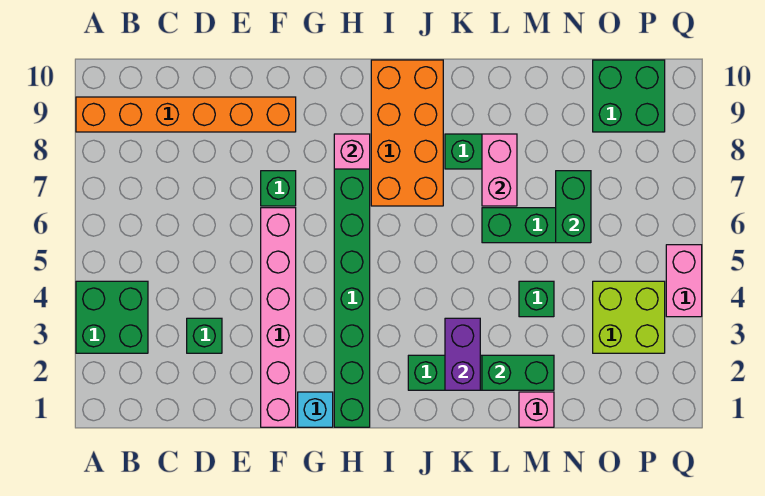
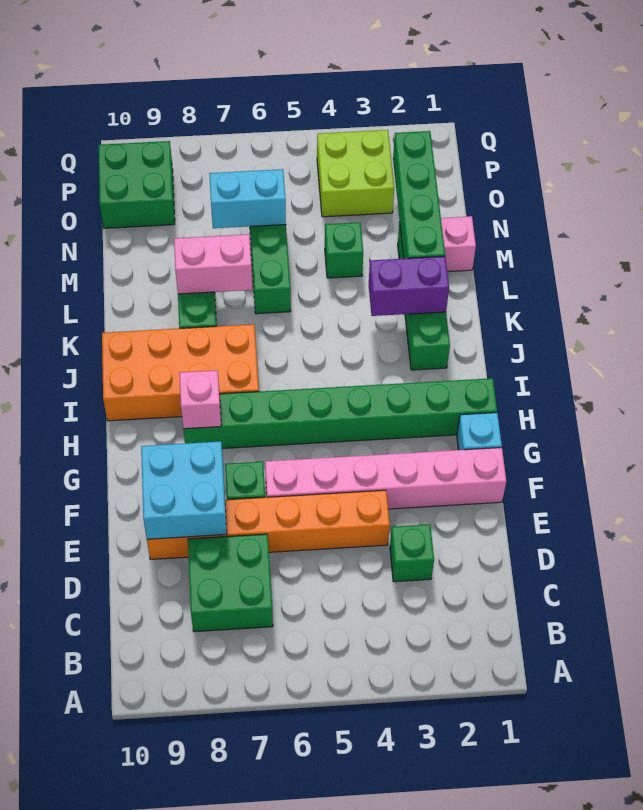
green 2x2 brick [76,281,148,353] -> green 2x2 brick moved to [188,534,273,632]
orange 1x6 brick [76,97,296,132] -> orange 1x6 brick turned to [147,490,390,559]
none -> cyan 2x2 brick [141,441,227,539]
green 1x2 brick [482,355,554,390] -> green 1x4 brick [393,131,445,259]
green 1x2 brick [556,171,591,243] -> cyan 1x2 brick [209,169,286,228]
pink 1x2 brick [666,245,702,317] -> none

